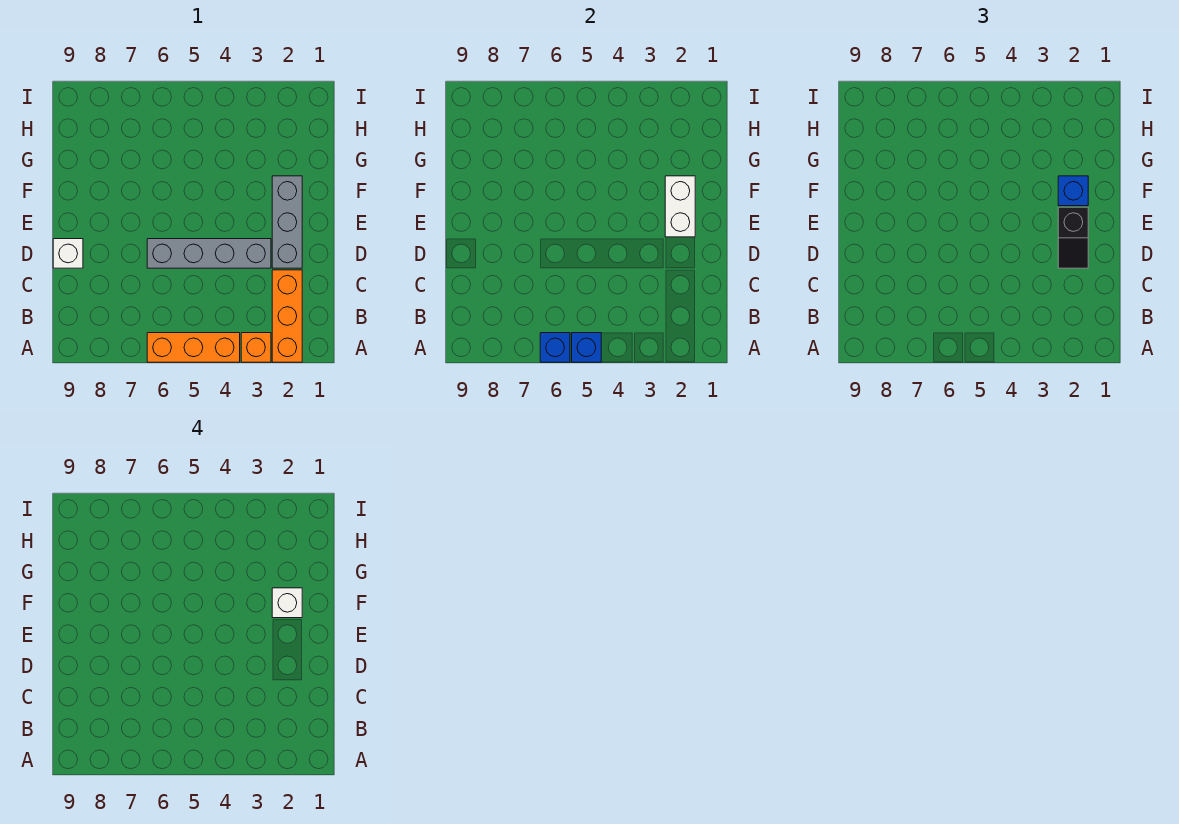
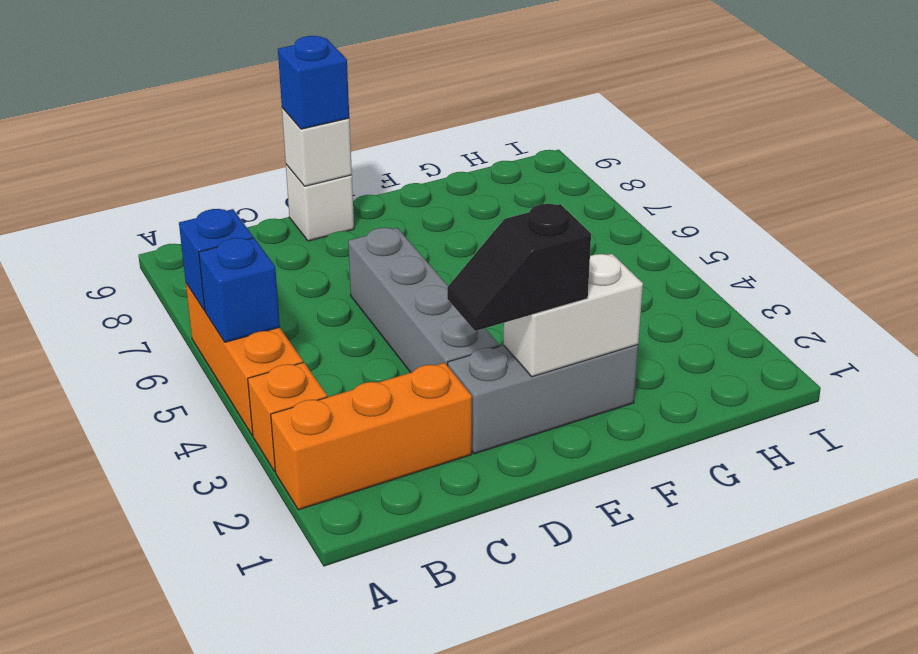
blue 1x1 brick [1058,176,1088,206] -> blue 1x1 brick moved to [278,36,349,129]
white 1x1 brick [272,588,302,618] -> white 1x1 brick moved to [282,108,352,186]

